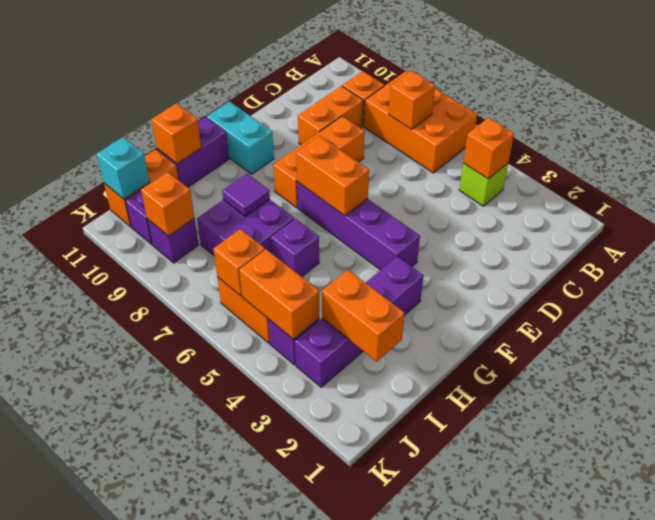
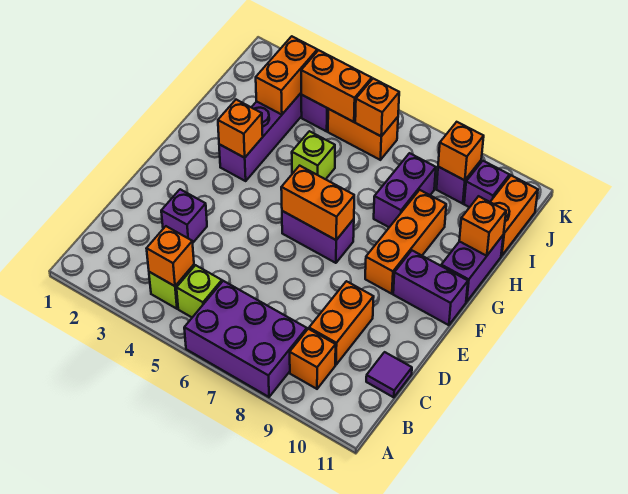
orange 2x3 brick [364,71,477,173] -> purple 2x3 brick [184,281,307,397]
none -> lime 1x1 brick [177,265,222,317]
orange 1x1 brick [389,71,435,129] -> orange 1x1 brick moved to [218,100,263,158]
orange 1x3 brick [273,116,365,207] -> orange 1x3 brick moved to [365,190,446,294]
purple 1x4 brick [297,182,420,270] -> purple 1x2 brick [282,211,354,263]
cyan 1x2 brick [207,101,274,174] -> purple 1x2 brick [393,251,468,325]
none -> lime 1x1 brick [292,131,335,179]
purple 1x1 brick [271,219,319,277] -> purple 1x1 brick moved to [161,189,207,243]
purple 2x2 brick [197,199,294,255] -> purple 1x2 brick [374,153,436,227]
purple 1x1 tile [222,173,270,217] -> purple 1x1 tile moved to [366,352,412,397]
orange 1x2 brick [322,270,405,362] -> orange 1x2 brick turned to [256,36,317,115]
cyan 1x1 brick [97,137,150,199] -> none

